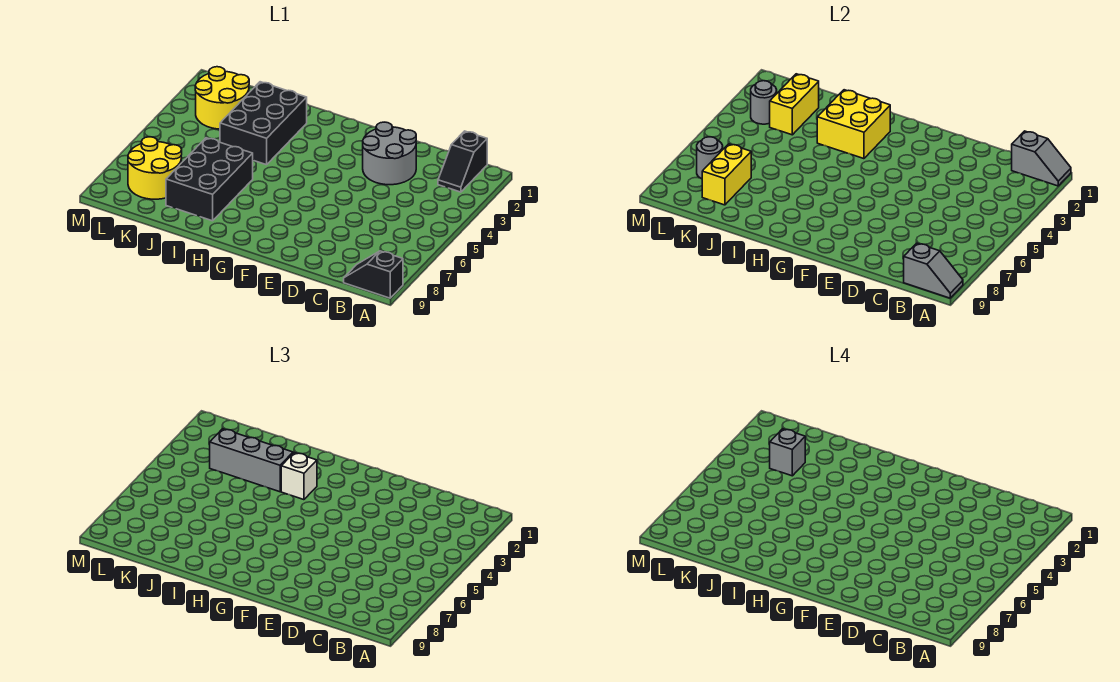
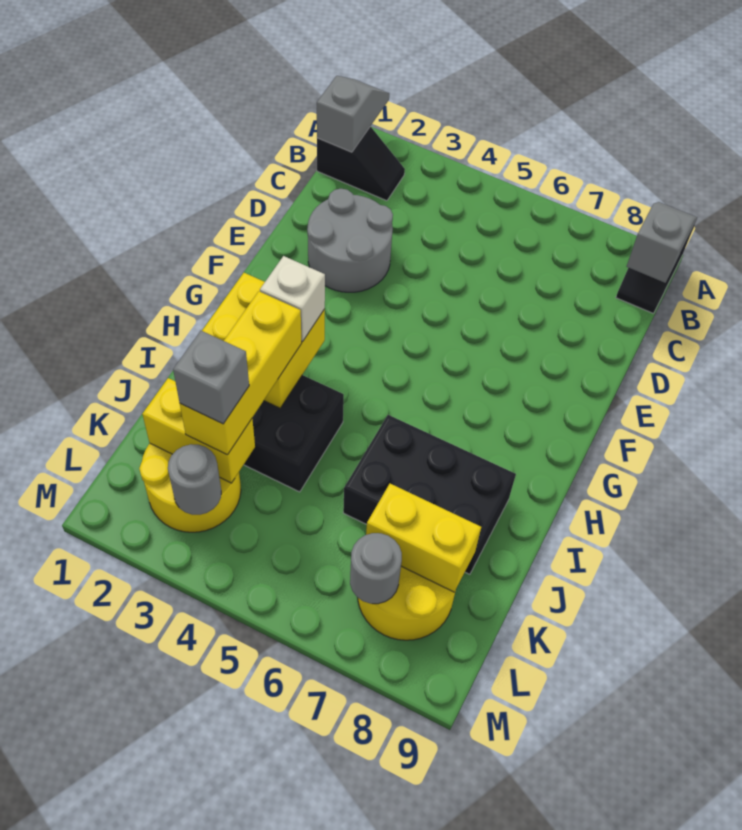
grey 1x3 brick [210,429,293,492] -> yellow 1x3 brick [180,291,302,455]

